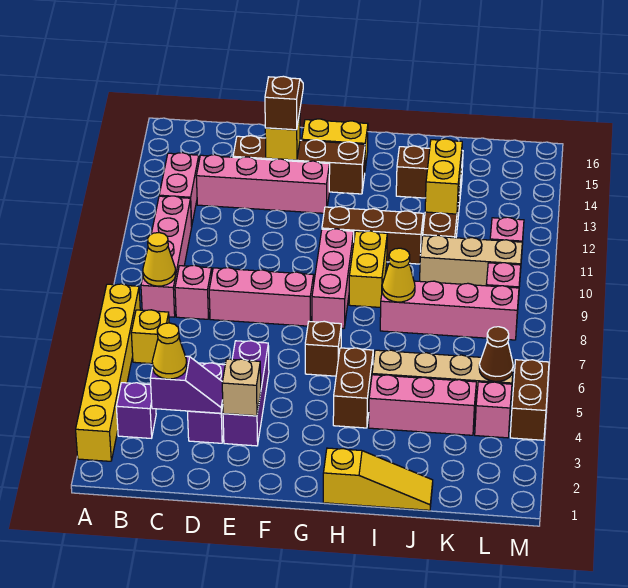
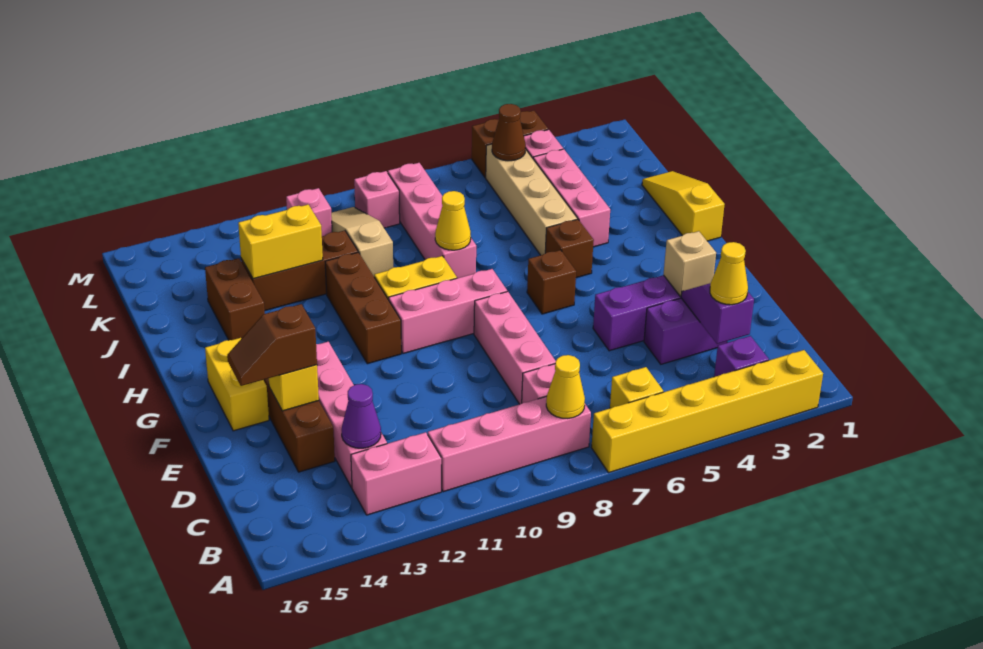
none -> purple 1x1 cone [342,384,381,448]
brown 1x2 brick [333,348,373,428] -> brown 1x1 brick [545,219,594,278]
tan 1x3 brick [420,235,522,286] -> tan 1x3 slope [331,207,393,276]

